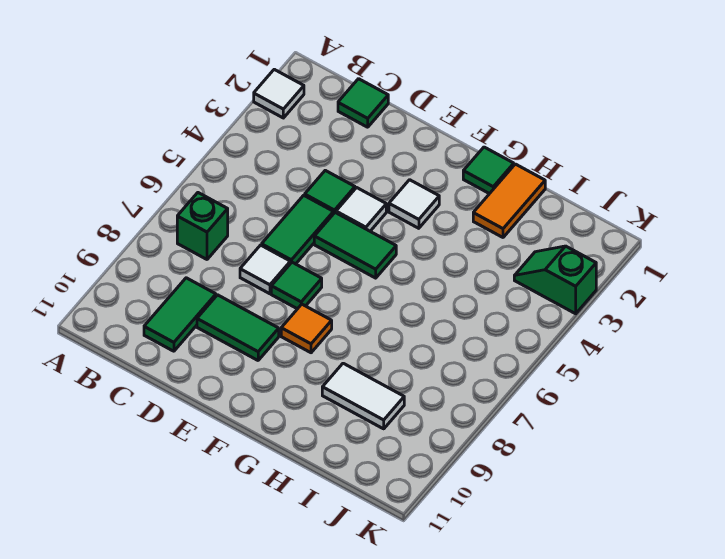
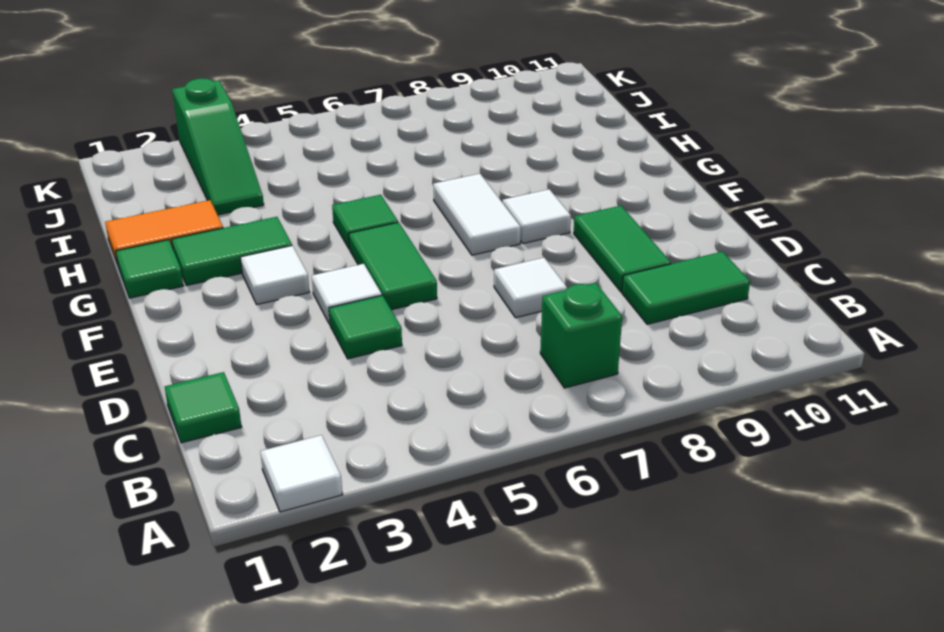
green 1x2 tile [262,195,333,264] -> green 1x2 tile moved to [172,217,292,286]
green 1x1 tile [271,262,322,309] -> green 1x1 tile moved to [332,195,398,249]
orange 1x1 tile [281,304,332,353] -> white 1x1 tile [503,189,571,243]
white 1x2 tile [322,363,404,429] -> white 1x2 tile moved to [433,174,521,255]
green 1x2 slope [514,246,596,314] -> green 1x3 slope [172,78,264,215]

